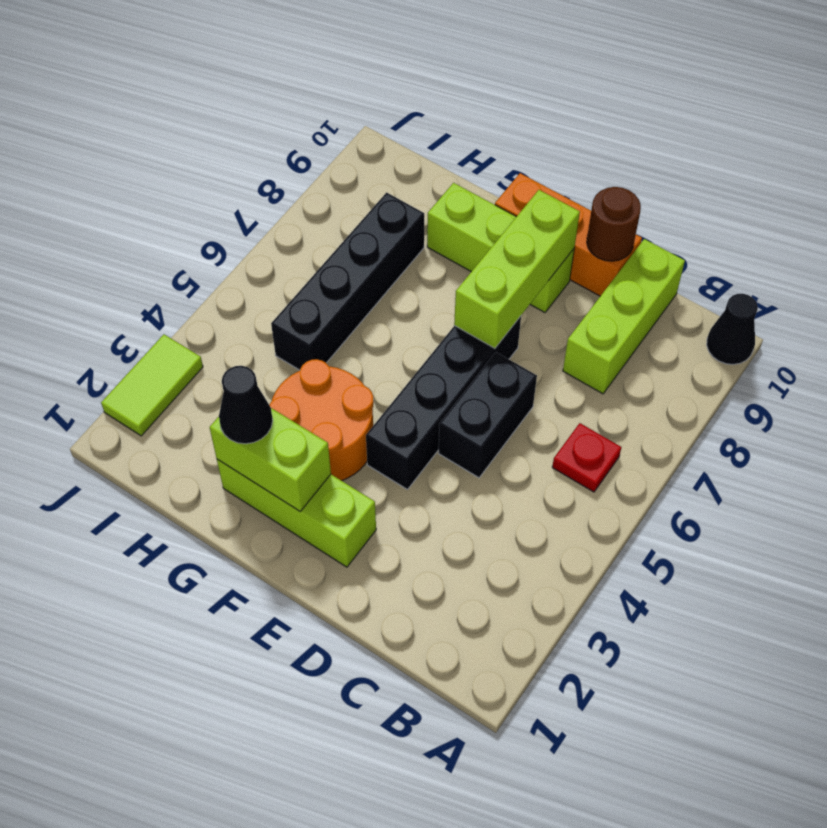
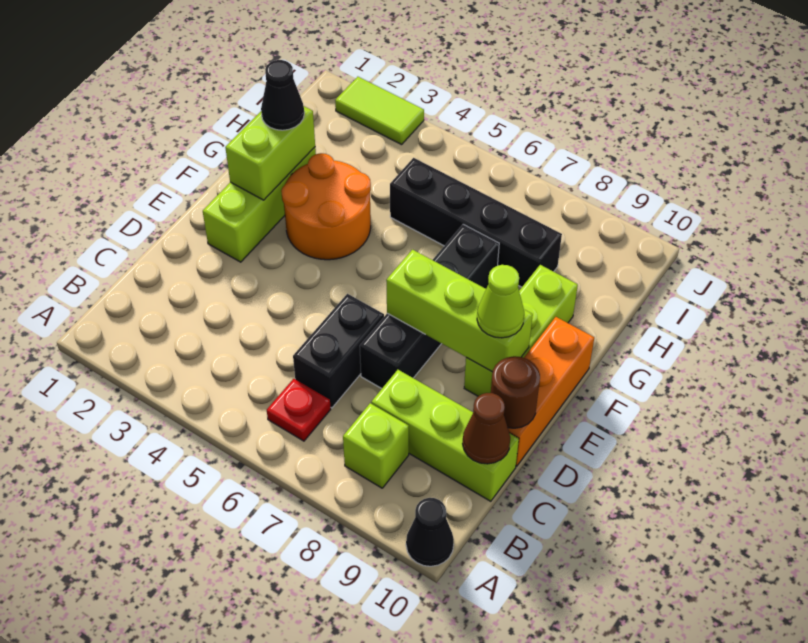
none -> lime 1x1 brick [343,403,409,488]
none -> brown 1x1 cone [463,393,510,464]
black 1x2 brick [439,352,537,478] -> black 1x2 brick turned to [293,294,384,408]
black 1x4 brick [366,316,521,489] -> black 1x4 brick turned to [360,224,499,389]
none -> lime 1x1 cone [477,265,524,338]

